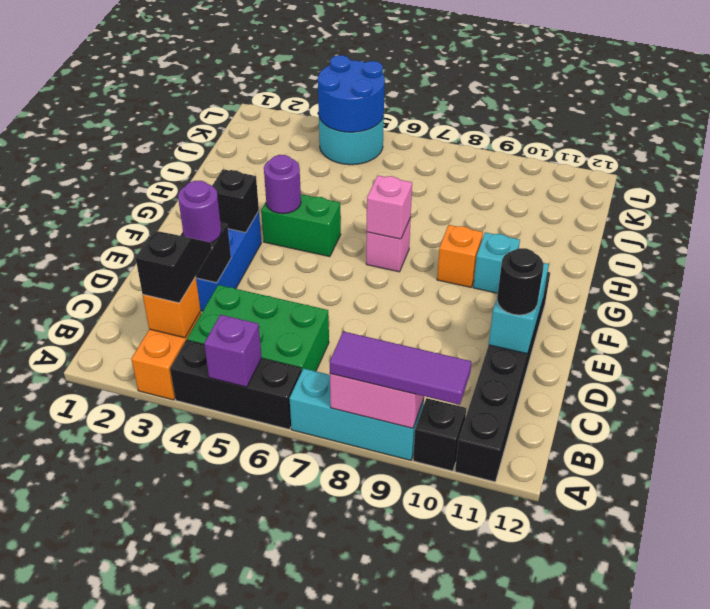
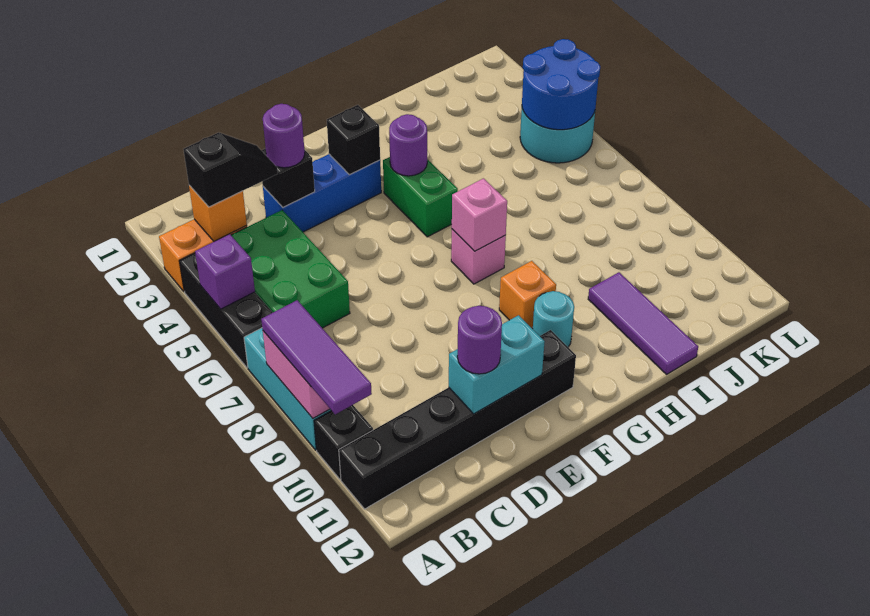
black 1x1 round brick [497,248,544,315] -> purple 1x1 round brick [457,306,502,374]
cyan 1x1 brick [473,232,520,293] -> cyan 1x1 round brick [533,291,574,347]
none -> purple 1x3 tile [588,272,698,374]

